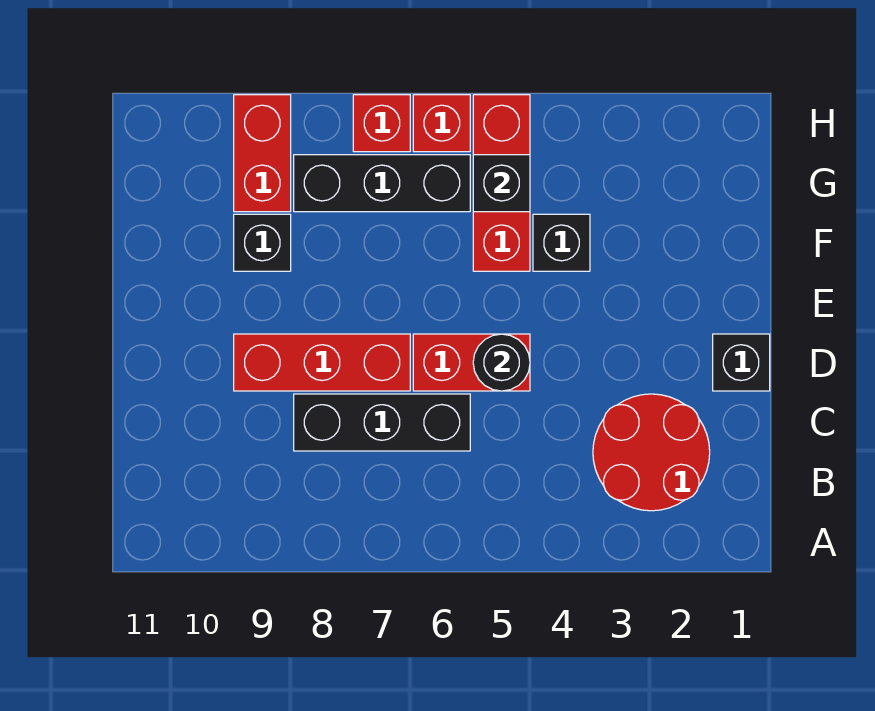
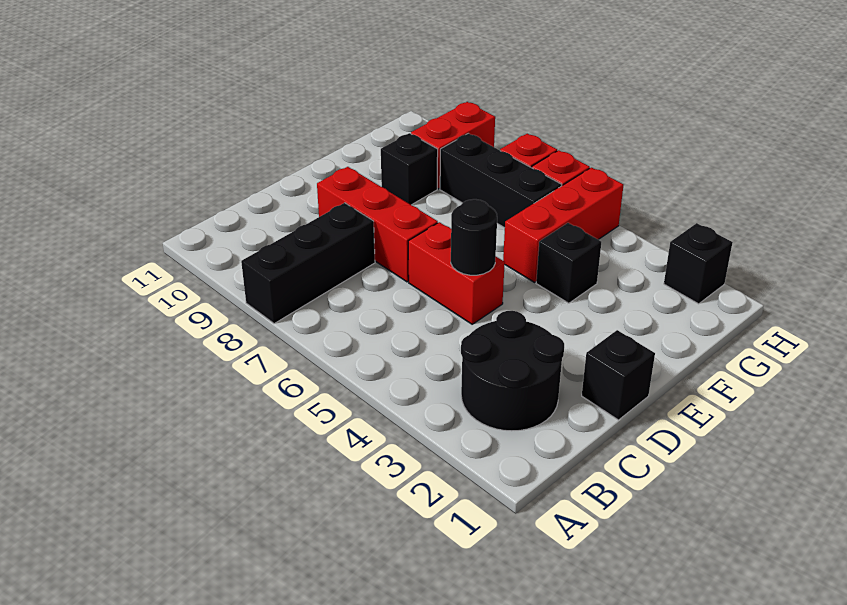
red 2x2 round brick [593,394,710,511] -> black 2x2 round brick [461,311,564,431]
black 1x3 brick [294,394,470,451] -> black 1x3 brick turned to [241,203,375,324]
black 1x1 brick [473,155,530,212] -> black 1x1 brick moved to [664,223,733,304]

